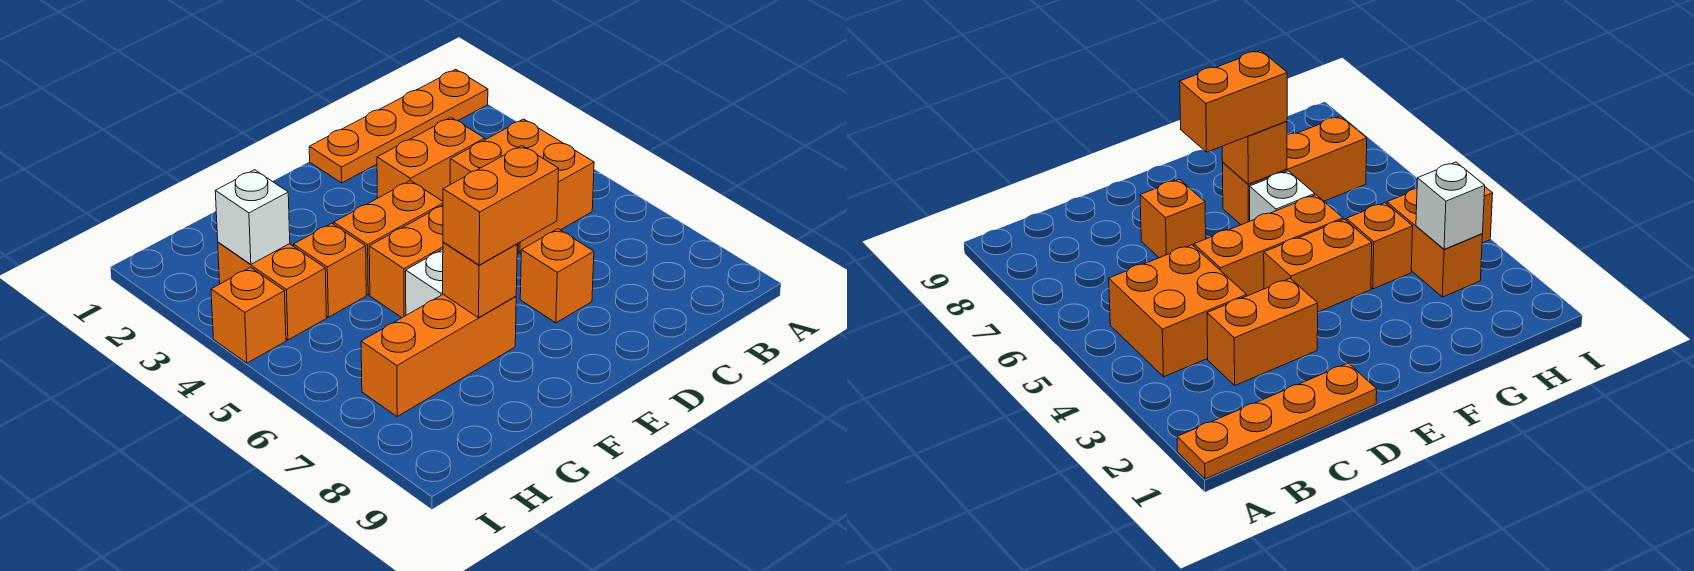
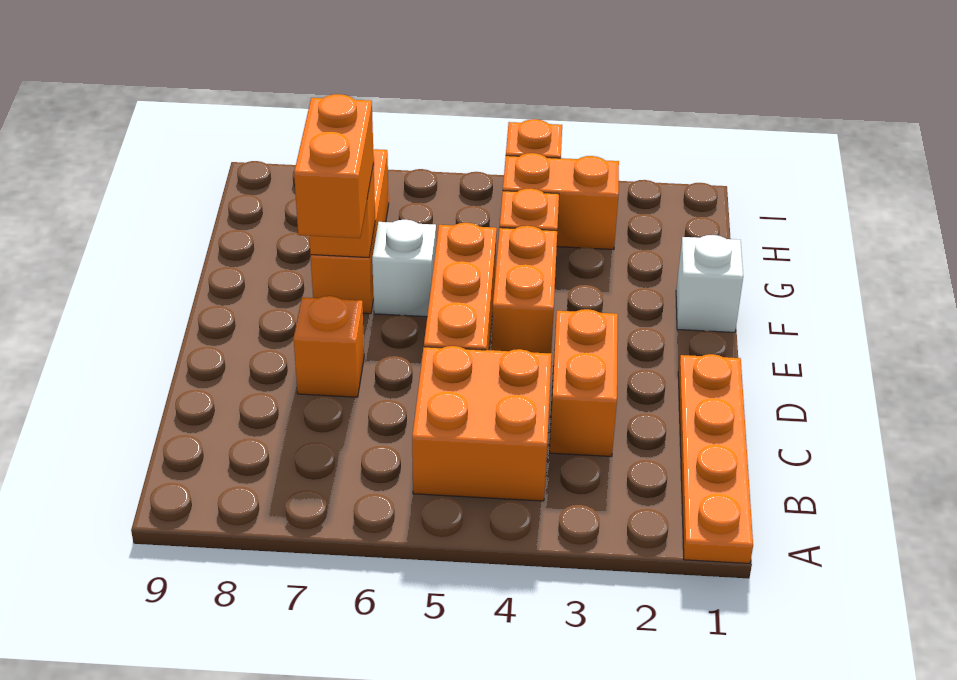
white 1x1 brick [215,170,290,264] -> white 1x1 brick moved to [676,235,743,332]

